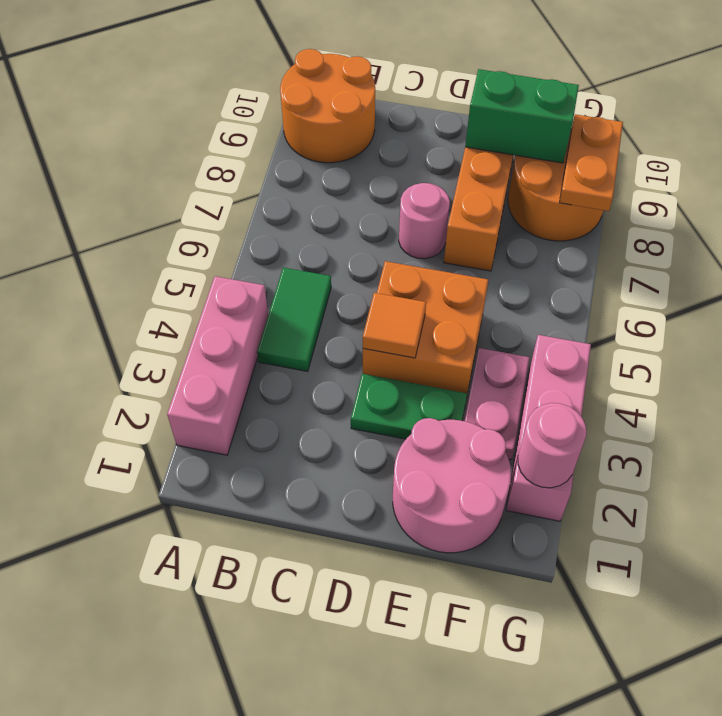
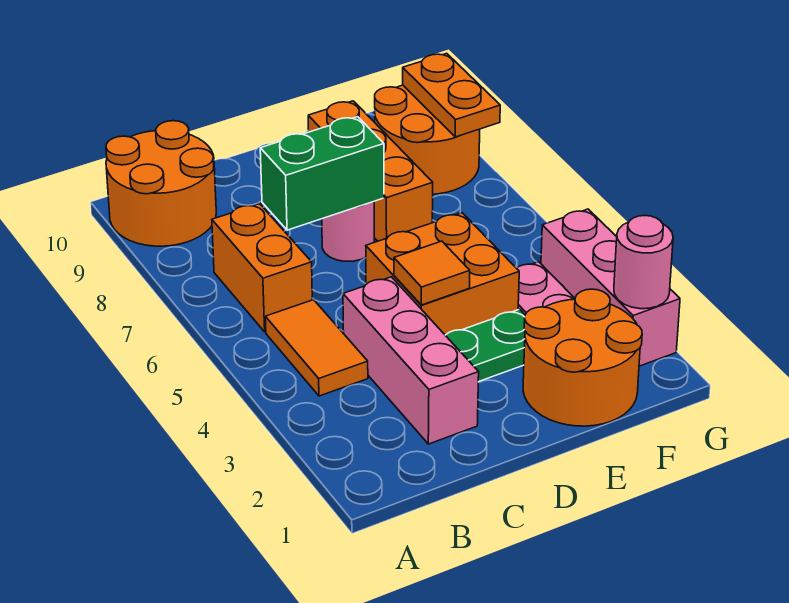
pink 1x3 brick [167,276,268,455] -> pink 1x3 brick moved to [343,277,479,444]
green 1x2 tile [257,268,331,371] -> orange 1x2 tile [265,300,368,396]
none -> orange 1x2 brick [212,204,312,332]
pink 2x2 round brick [393,418,511,553] -> orange 2x2 round brick [523,289,642,426]
green 1x2 brick [465,69,579,163] -> green 1x2 brick moved to [260,117,384,230]

